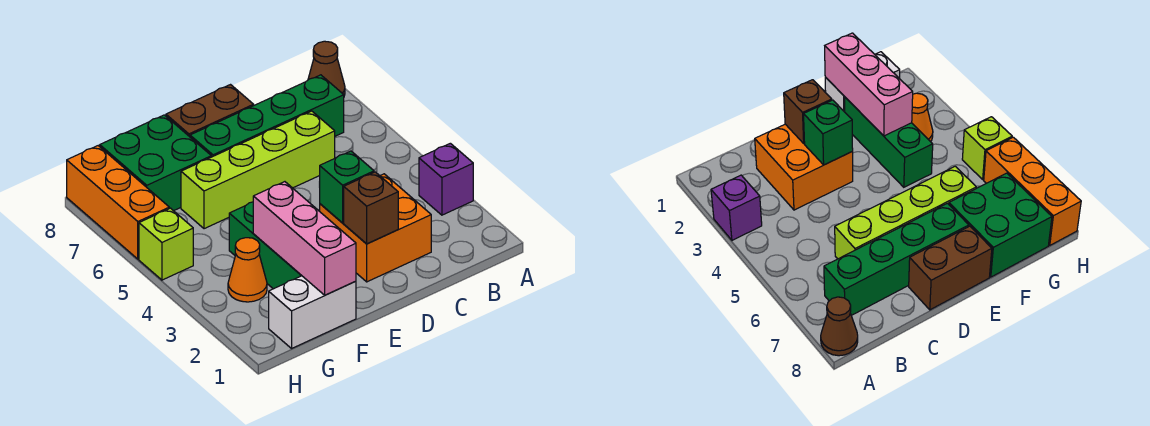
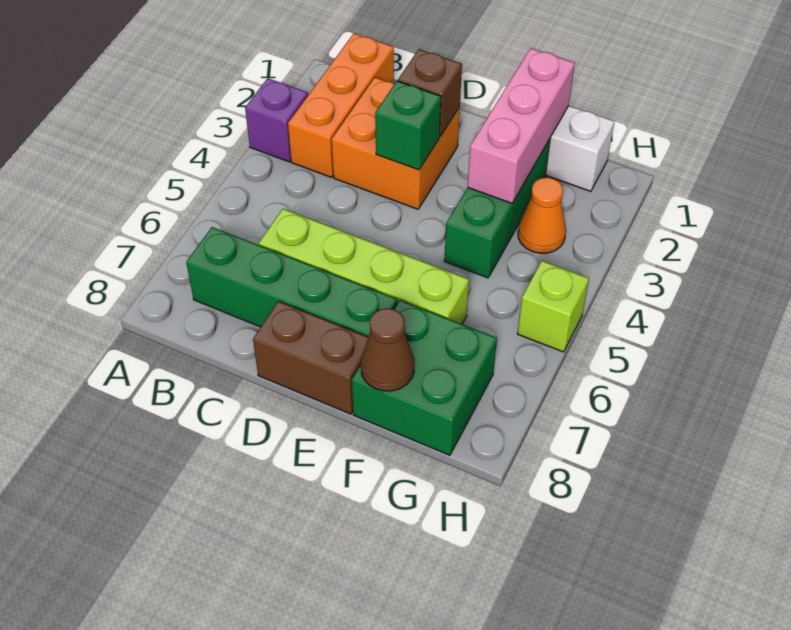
brown 1x1 cone [308,41,345,96] -> brown 1x1 cone moved to [361,308,414,391]
orange 1x3 brick [67,146,169,259] -> orange 1x3 brick moved to [288,33,394,177]

